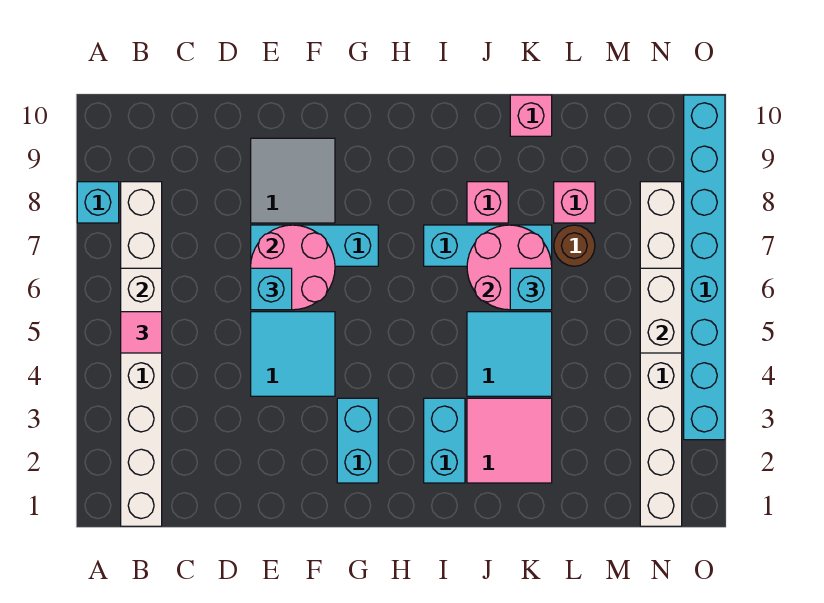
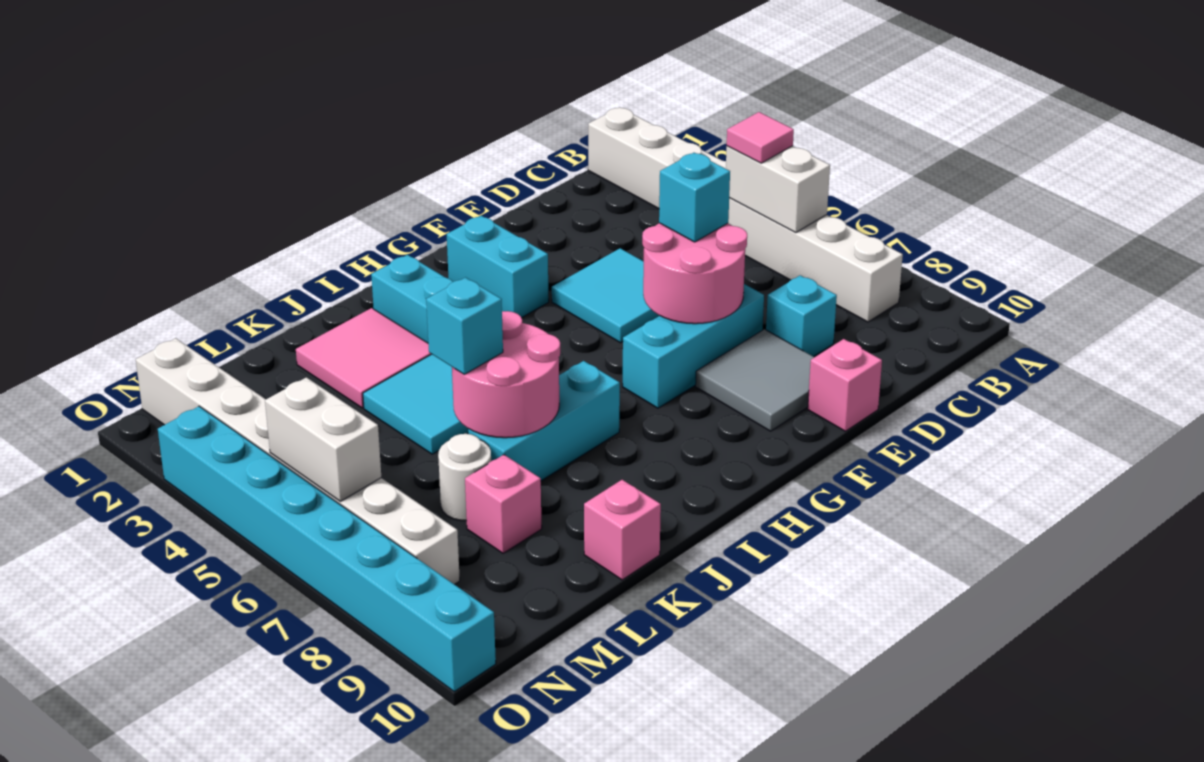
cyan 1x1 brick [77,182,119,223] -> cyan 1x1 brick moved to [766,275,837,357]
pink 1x1 brick [467,182,508,223] -> pink 1x1 brick moved to [808,339,882,431]
brown 1x1 round brick [554,225,595,266] -> white 1x1 round brick [438,434,491,521]

